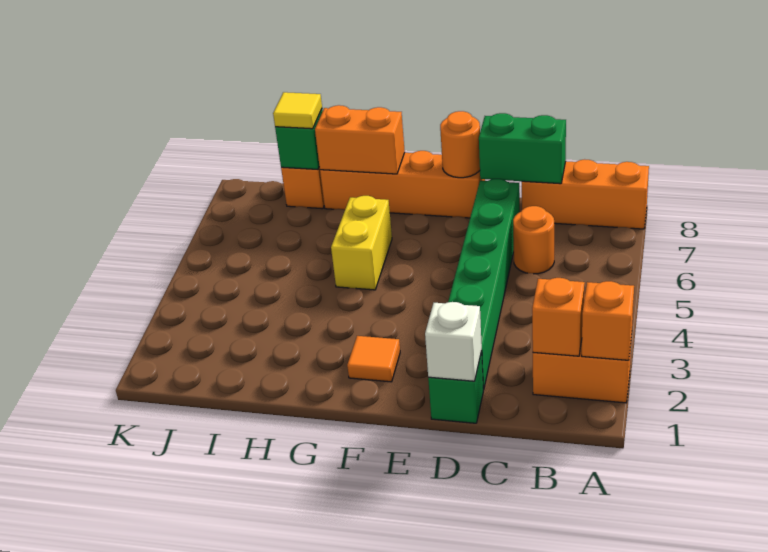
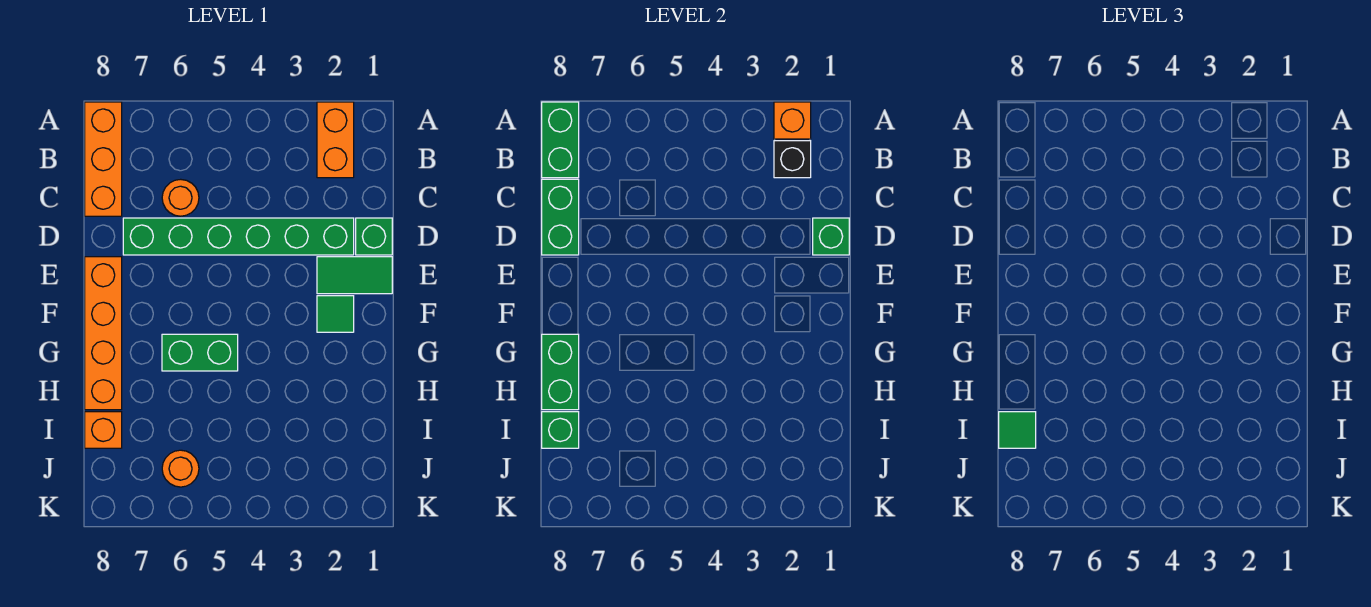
none -> green 1x2 brick [542,102,579,178]
orange 1x1 brick [532,278,585,356] -> black 1x1 brick [774,141,811,178]
white 1x1 brick [425,302,482,381] -> green 1x1 brick [813,218,849,255]
none -> green 1x2 tile [317,257,392,294]
orange 1x1 round brick [440,111,480,178] -> orange 1x1 round brick moved to [162,450,199,487]
orange 1x1 tile [347,336,400,382] -> green 1x1 tile [317,296,354,332]
yellow 1x2 brick [331,196,392,290] -> green 1x2 brick [162,334,238,371]
orange 1x2 brick [315,105,405,174] -> green 1x2 brick [542,334,579,410]
yellow 1x1 tile [273,92,322,129] -> green 1x1 tile [999,412,1036,448]

